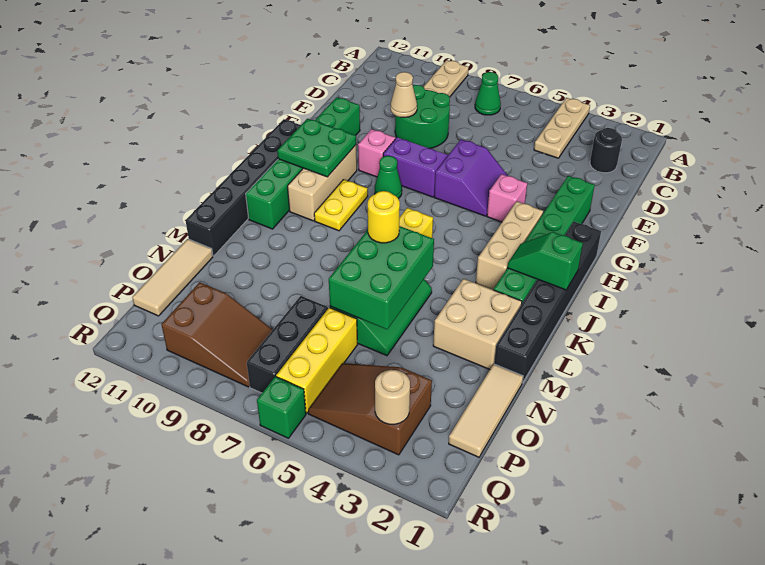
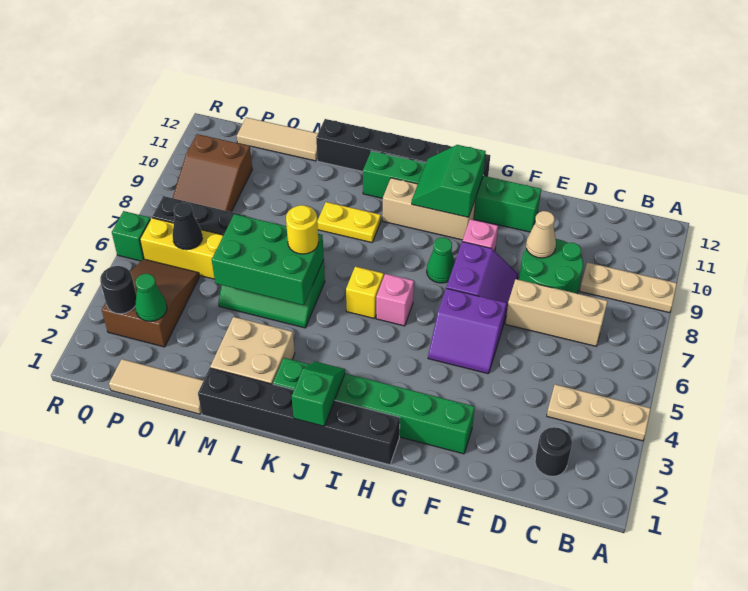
green 1x1 cone [475,72,501,115] -> green 1x1 cone moved to [135,274,167,321]
pink 1x1 brick [487,174,527,222] -> pink 1x1 brick moved to [376,274,414,326]
tan 1x3 brick [476,201,543,290] -> tan 1x3 brick moved to [505,279,607,346]
green 2x2 plate [277,119,356,177] -> green 2x2 slope [412,145,486,217]
yellow 1x2 plate [314,179,368,231] -> yellow 1x2 plate moved to [317,202,381,243]
none -> black 1x1 cone [172,203,203,250]
tan 1x1 round brick [375,370,410,424] -> black 1x1 round brick [100,266,136,314]

